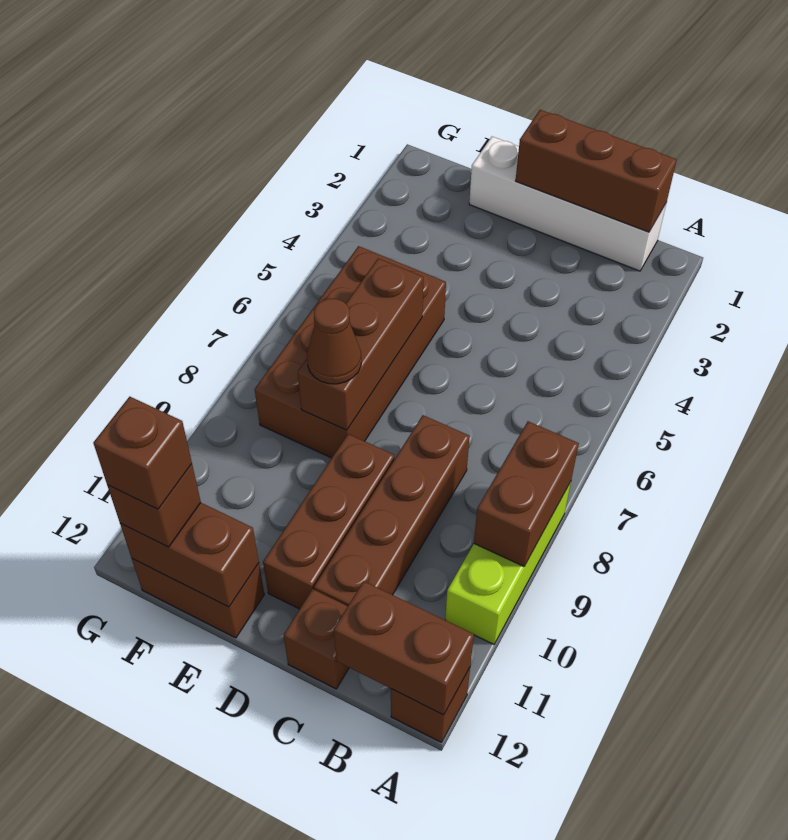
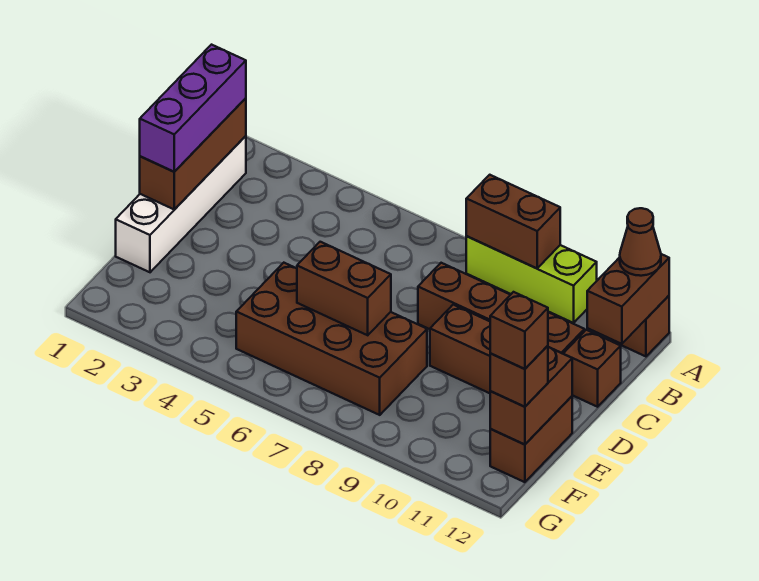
none -> purple 1x3 brick [140,45,246,172]
brown 1x3 brick [298,258,423,430] -> brown 1x2 brick [297,242,391,335]
brown 1x1 cone [307,298,361,384] -> brown 1x1 cone moved to [620,208,661,276]

